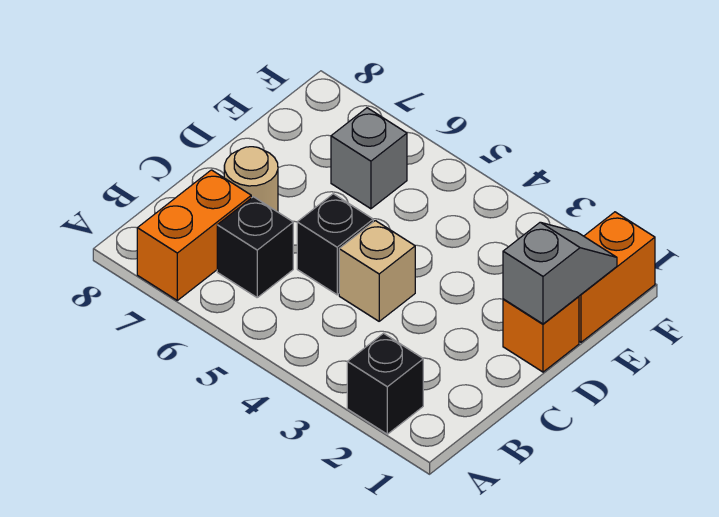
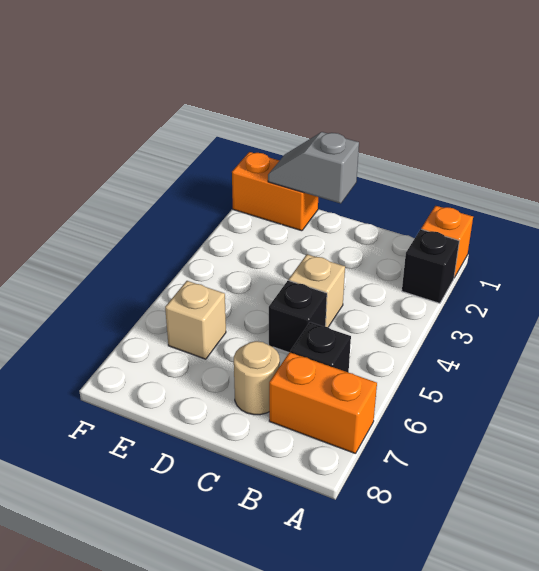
orange 1x1 brick [503,297,579,372] -> orange 1x1 brick moved to [421,206,473,278]
grey 1x1 brick [331,108,407,209] -> tan 1x1 brick [165,281,226,359]

